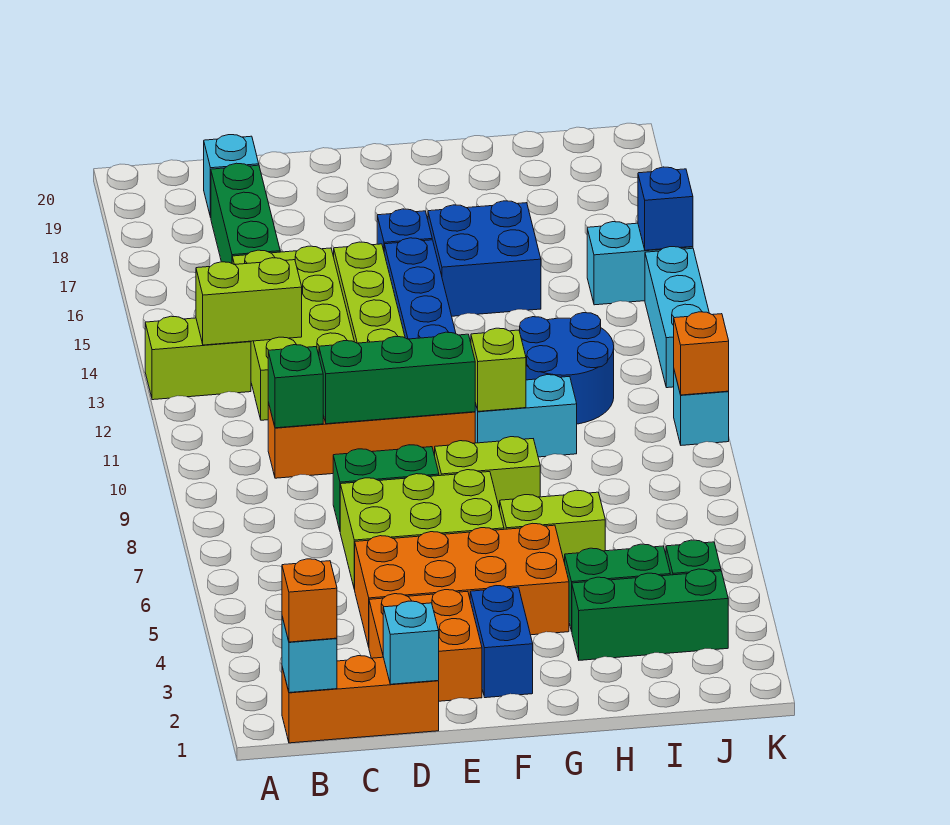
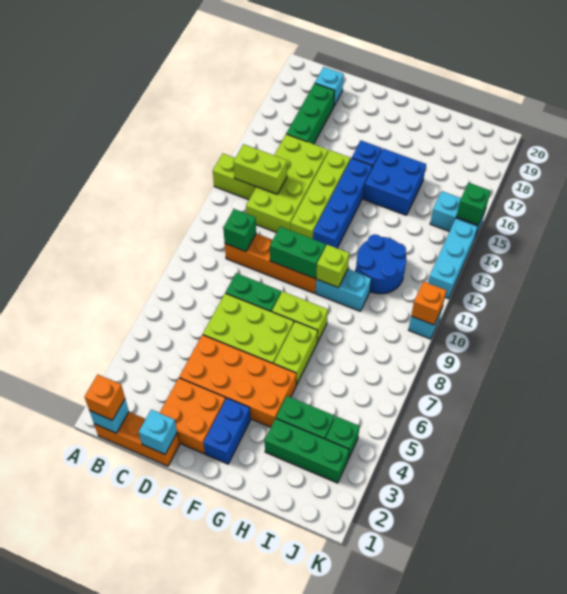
green 1x3 brick [319,332,475,424] -> green 1x2 brick [270,227,326,278]
lime 1x2 brick [500,490,605,563] -> lime 1x2 brick turned to [274,321,318,385]
blue 1x1 brick [638,167,693,250] -> green 1x1 brick [456,183,491,225]

